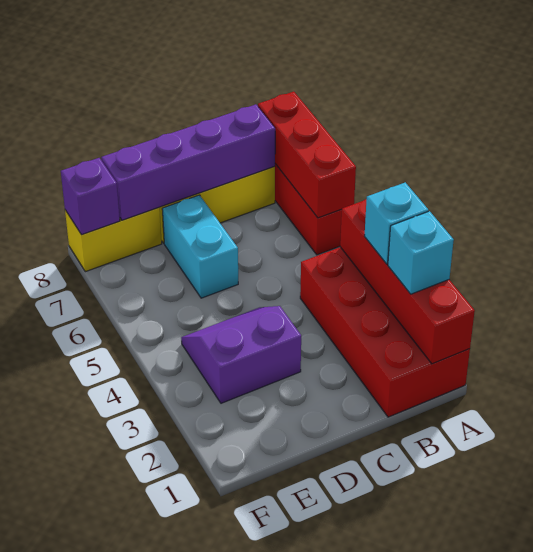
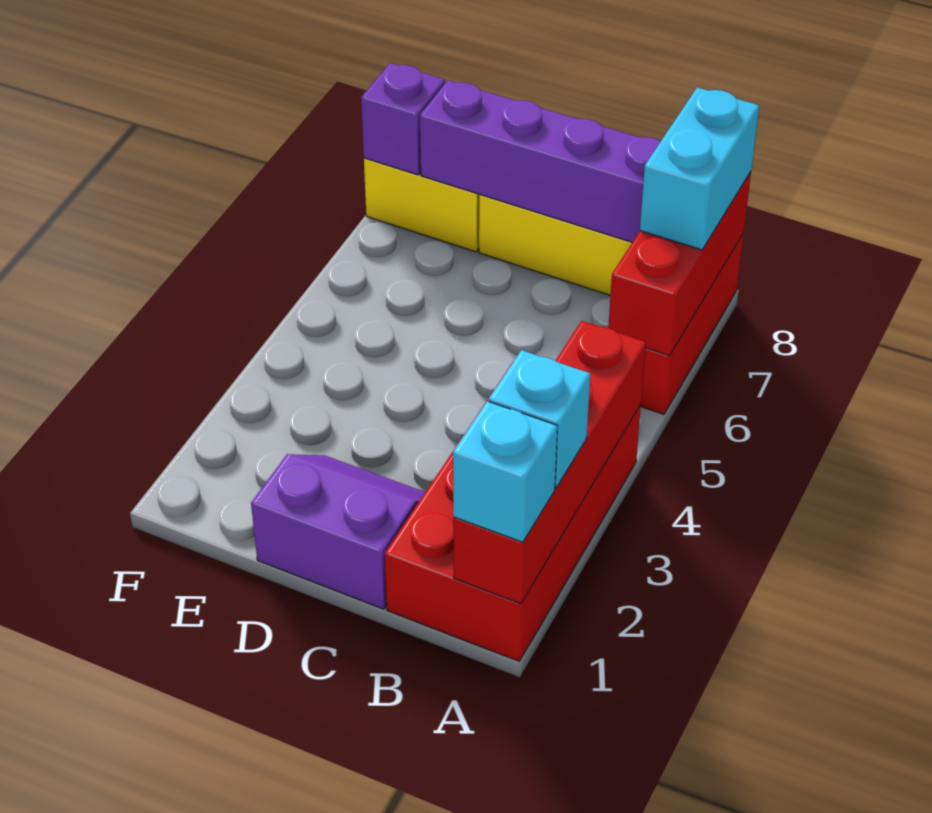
cyan 1x1 brick [364,182,428,264] -> cyan 1x1 brick moved to [453,401,557,542]
purple 2x2 slope [181,306,301,403] -> purple 2x2 slope moved to [251,454,425,609]
cyan 1x2 brick [162,195,238,298] -> cyan 1x2 brick moved to [640,87,759,250]

